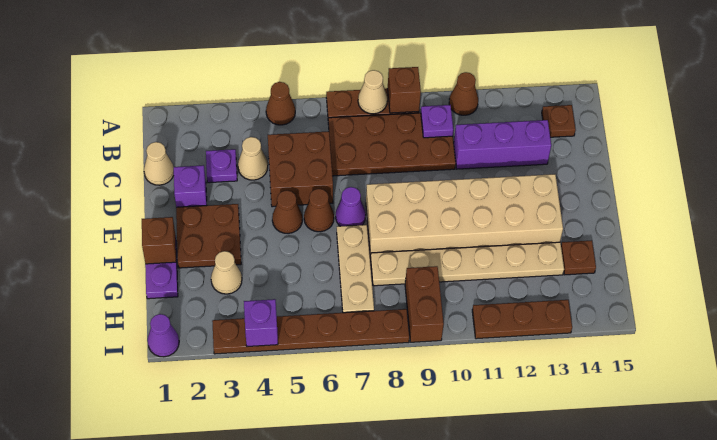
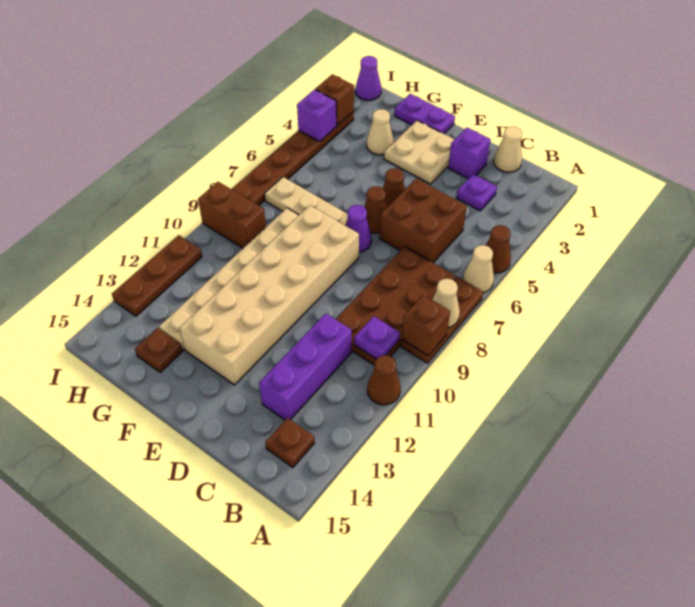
tan 1x1 cone [238,137,268,180] -> tan 1x1 cone moved to [463,245,494,293]
brown 2x2 plate [176,204,241,268] -> tan 2x2 plate [384,120,455,184]
brown 1x1 brick [142,217,176,264] -> brown 1x1 brick moved to [315,74,354,126]

